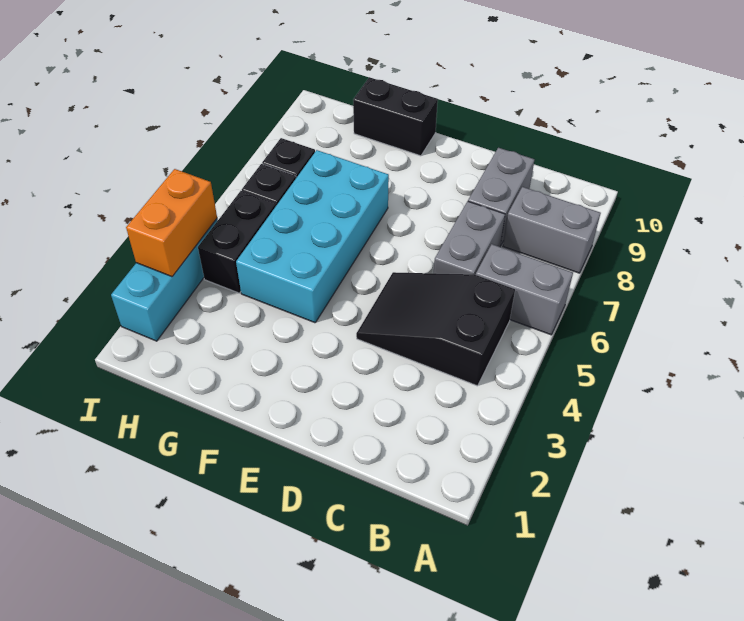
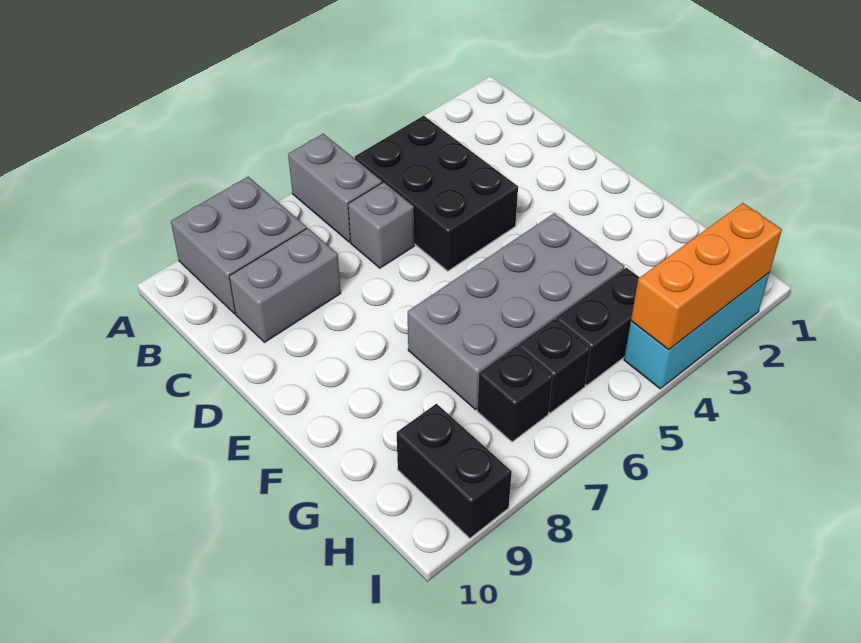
grey 1x2 brick [503,187,601,273] -> grey 2x2 brick [171,177,307,314]
black 2x3 slope [356,272,515,386] -> black 2x3 brick [355,116,518,271]
grey 1x2 brick [434,201,505,275] -> grey 1x1 brick [348,182,414,268]
cyan 2x4 brick [236,150,389,323] -> grey 2x4 brick [408,213,625,410]
black 1x2 brick [353,77,438,156] -> black 1x2 brick moved to [397,404,512,538]
orange 1x2 brick [126,169,217,277] -> orange 1x3 brick [631,203,782,349]

